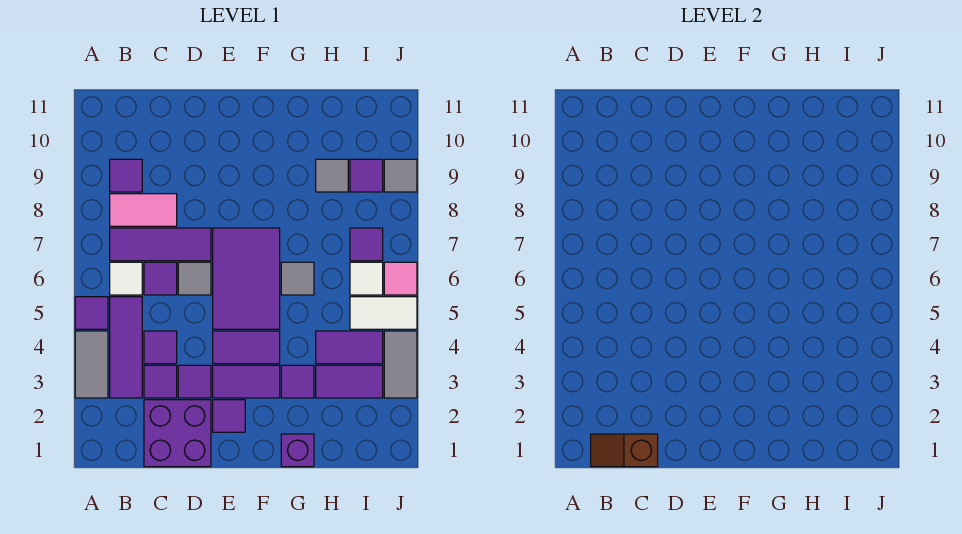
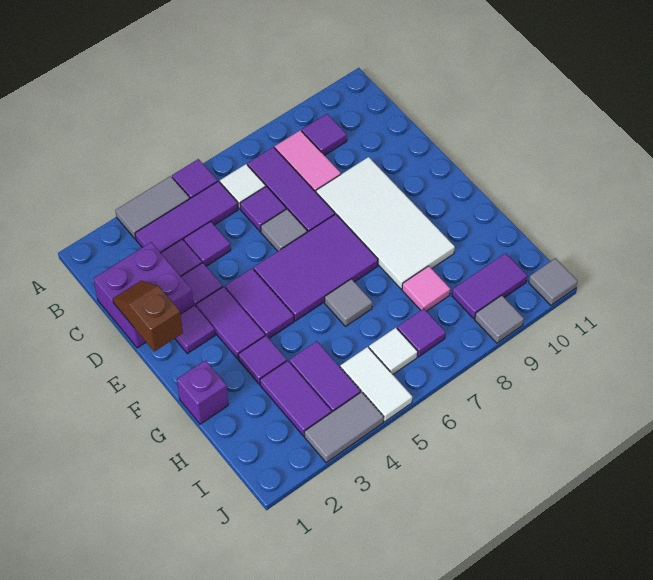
brown 1x2 slope [591,434,658,467] -> brown 1x2 slope moved to [113,280,183,352]
none -> white 2x4 tile [316,157,455,289]
grey 1x1 tile [316,159,348,192] -> grey 1x1 tile moved to [529,258,578,305]
purple 1x1 tile [350,159,383,192] -> purple 1x2 tile [452,253,527,318]
pink 1x1 tile [384,262,417,295] -> pink 1x1 tile moved to [402,266,450,311]

